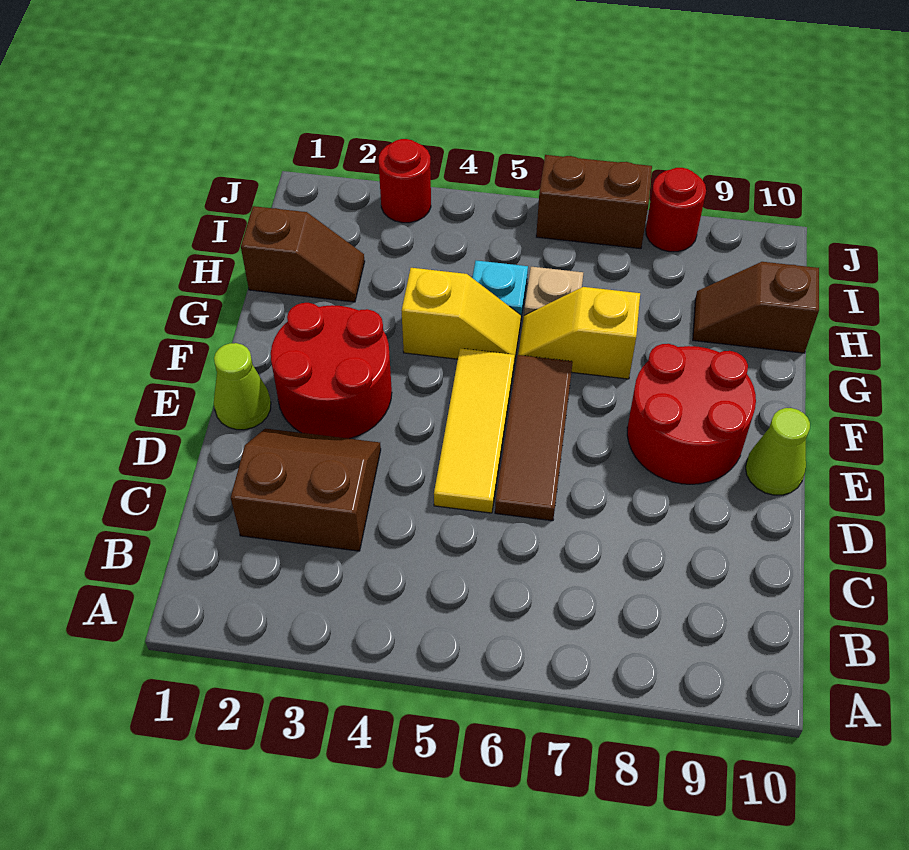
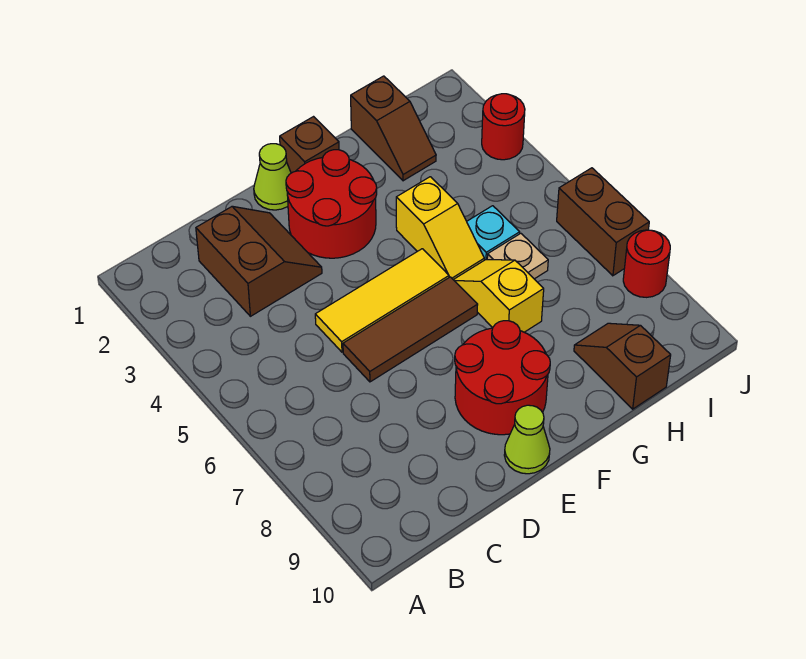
none -> brown 1x1 brick [280,117,339,173]

